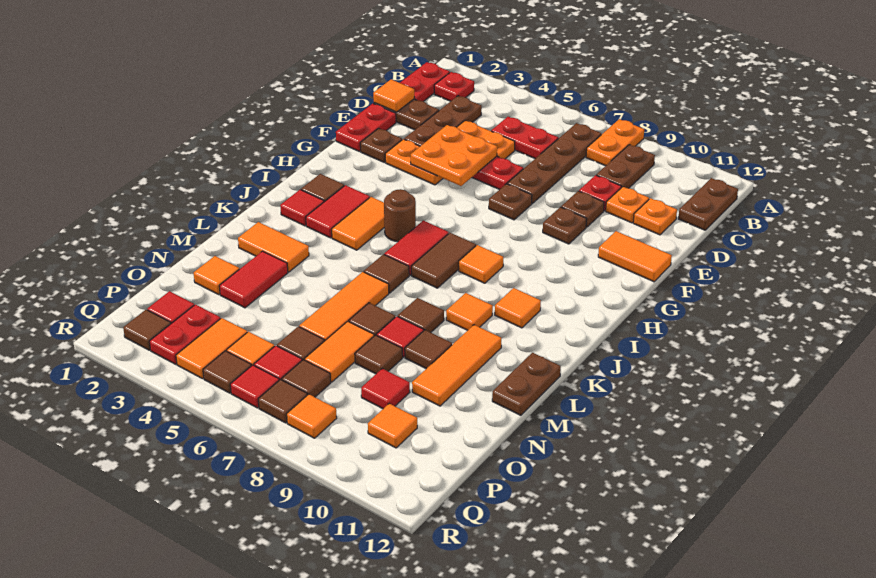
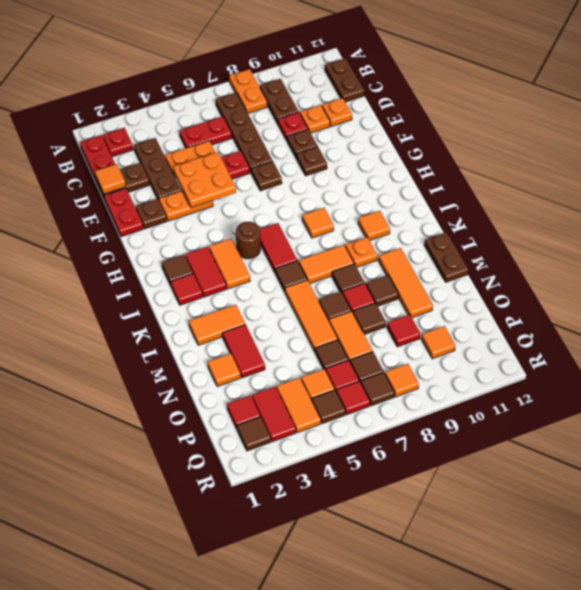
orange 1x2 tile [598,231,672,282] -> orange 1x2 tile moved to [299,245,354,283]
brown 1x2 tile [411,233,476,288] -> none
orange 1x1 tile [446,293,493,330] -> orange 1x1 plate [345,237,377,267]
red 1x2 plate [149,304,221,364] -> red 1x2 tile [252,386,296,442]

